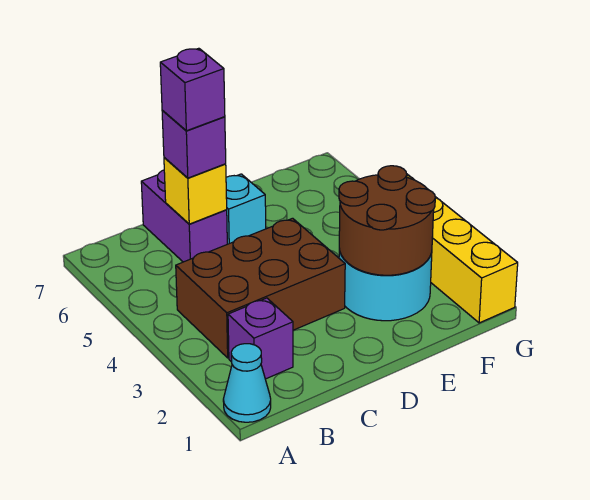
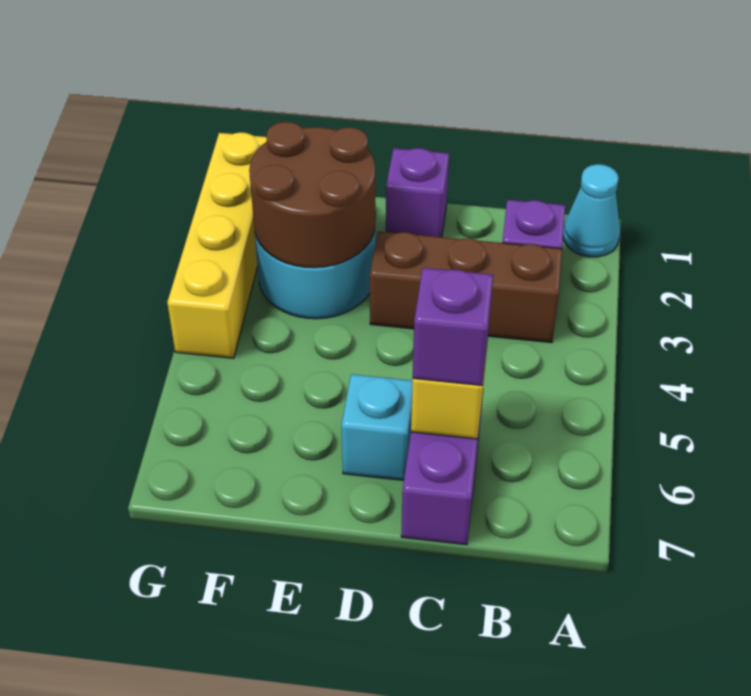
brown 2x3 brick [176,218,345,358] -> brown 1x3 brick [370,231,562,343]
purple 1x1 brick [160,48,225,131] -> purple 1x1 brick moved to [386,148,449,237]

